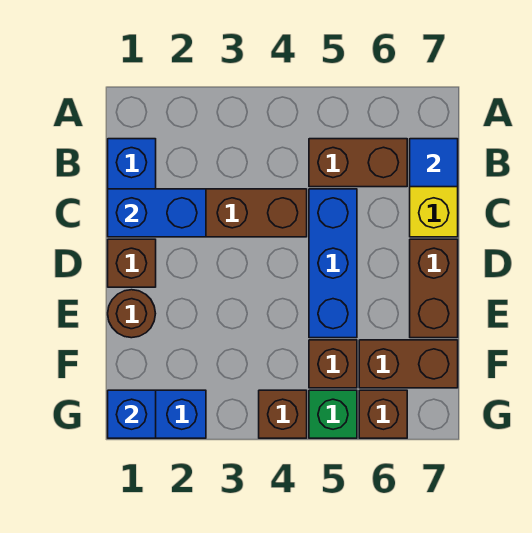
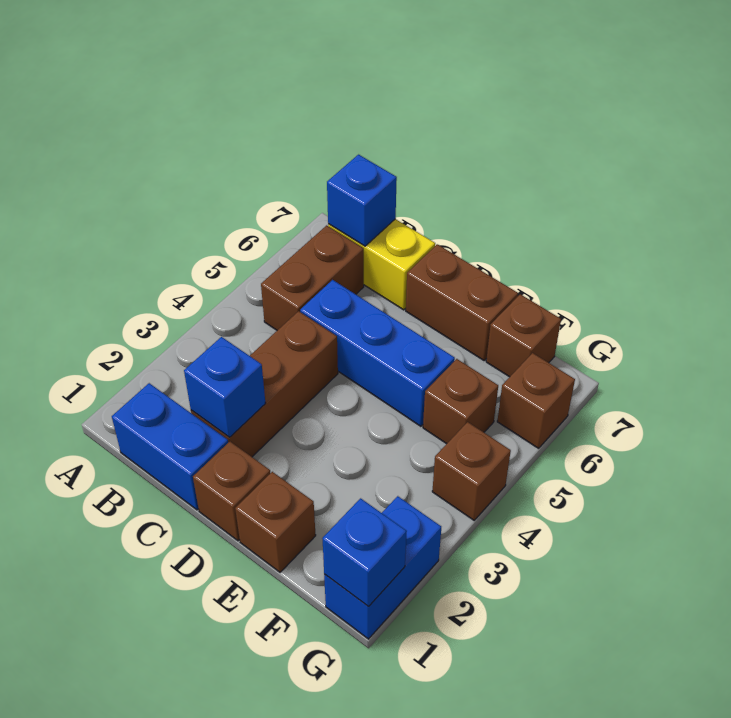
blue 1x1 tile [410,139,458,187] -> blue 1x1 brick [327,155,397,246]
blue 1x2 brick [108,189,206,237] -> blue 1x1 brick [184,337,266,437]
brown 1x1 round brick [108,290,156,338] -> brown 1x1 brick [235,472,316,572]
brown 1x2 brick [359,340,458,388] -> brown 1x1 brick [486,294,561,377]
green 1x1 brick [309,390,357,438] -> none

